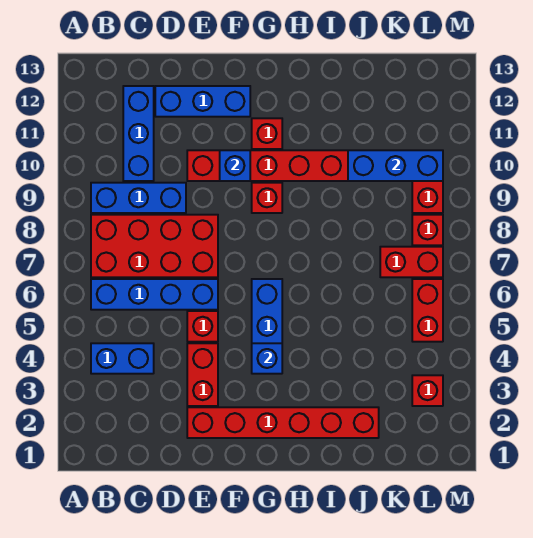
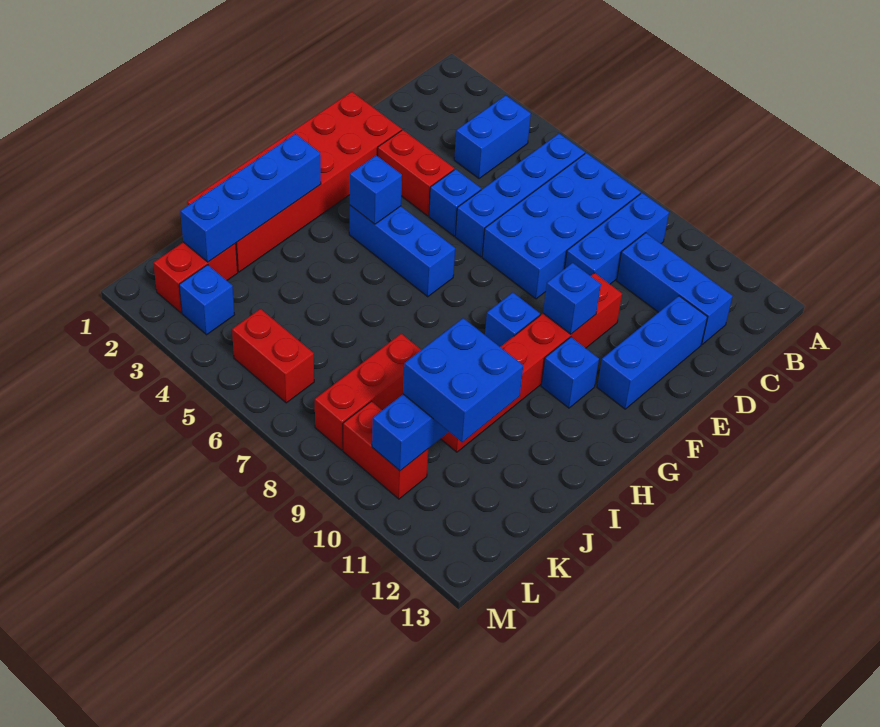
red 2x4 brick [91,215,218,277] -> blue 2x4 brick [482,153,641,299]
red 1x6 brick [187,407,379,438] -> red 2x6 brick [187,92,402,272]
red 1x1 brick [187,311,218,342] -> blue 1x1 brick [429,169,481,236]
red 1x1 brick [252,183,282,213] -> blue 1x1 brick [485,293,540,347]
red 1x1 brick [252,118,282,149] -> blue 1x1 brick [541,337,599,408]
none -> blue 1x4 brick [180,134,321,262]
none -> blue 2x2 brick [403,318,523,442]
red 1x2 brick [380,247,443,277] -> red 1x2 brick moved to [153,242,238,313]
red 1x1 brick [412,375,443,406] -> blue 1x1 brick [179,265,235,335]
red 1x1 brick [412,215,443,245] -> red 1x3 brick [315,334,421,450]

